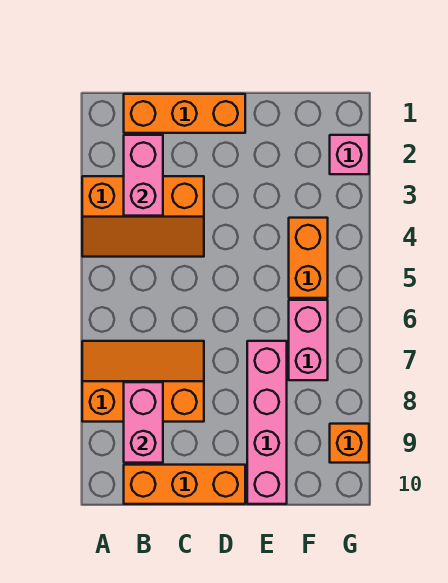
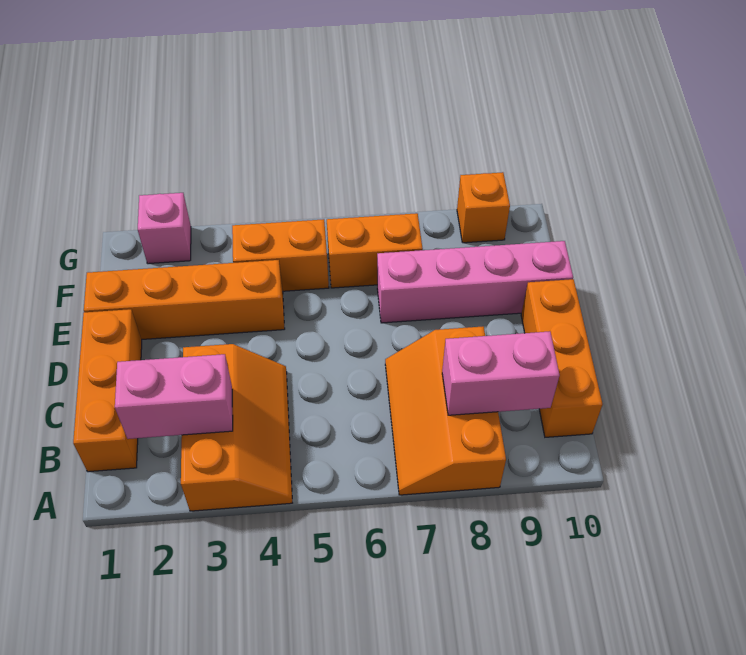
none -> orange 1x4 brick [84,260,285,340]
pink 1x2 brick [289,300,328,380] -> orange 1x2 brick [327,213,423,288]

